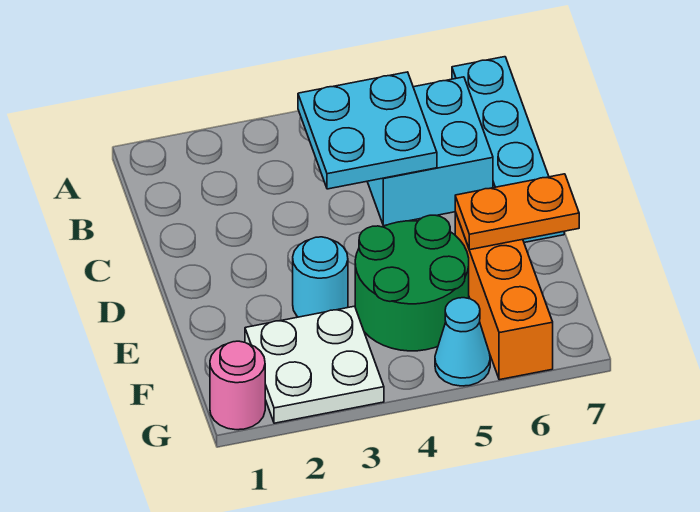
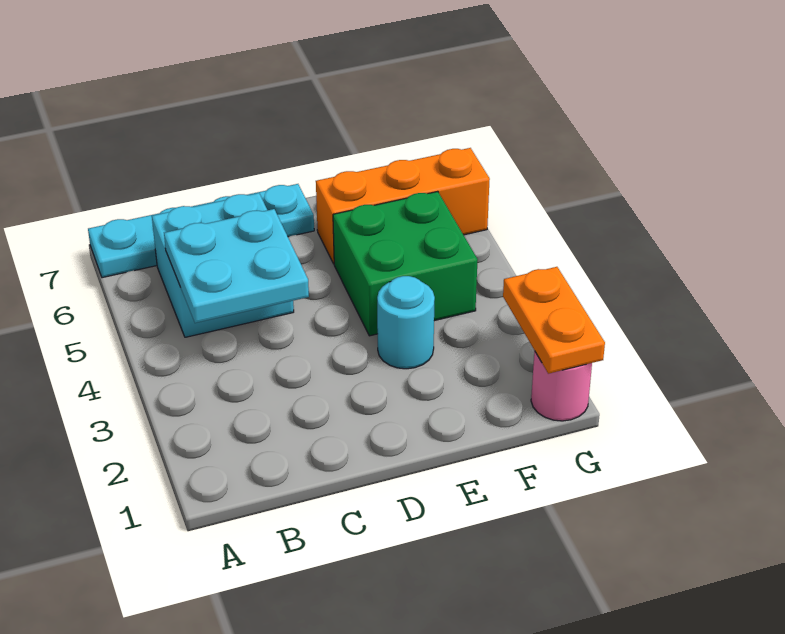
green 2x2 round brick [355,215,469,351] -> green 2x2 brick [333,191,478,336]
orange 1x2 plate [455,174,579,250] -> orange 1x2 plate moved to [503,267,605,374]
white 2x2 plate [245,306,384,423] -> none
cyan 1x1 cone [435,298,490,386] -> none

